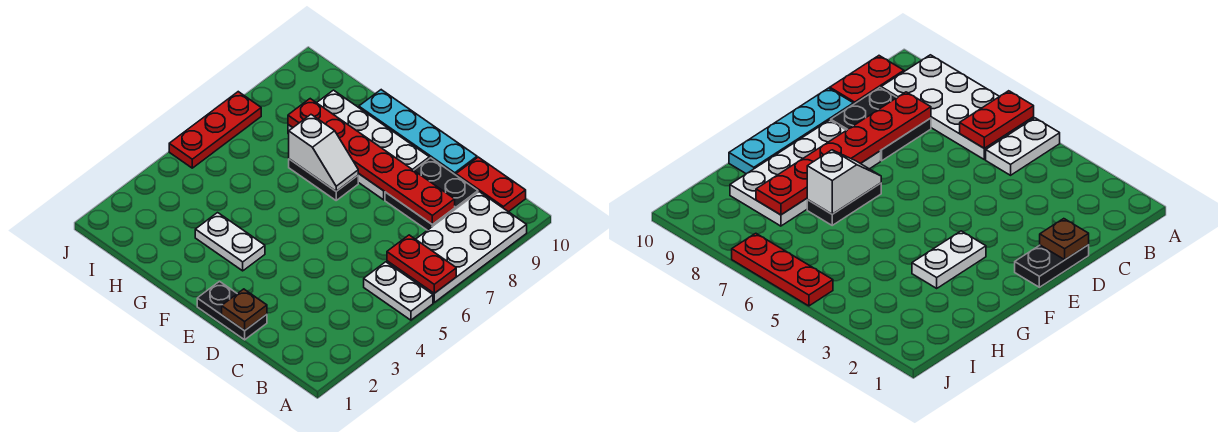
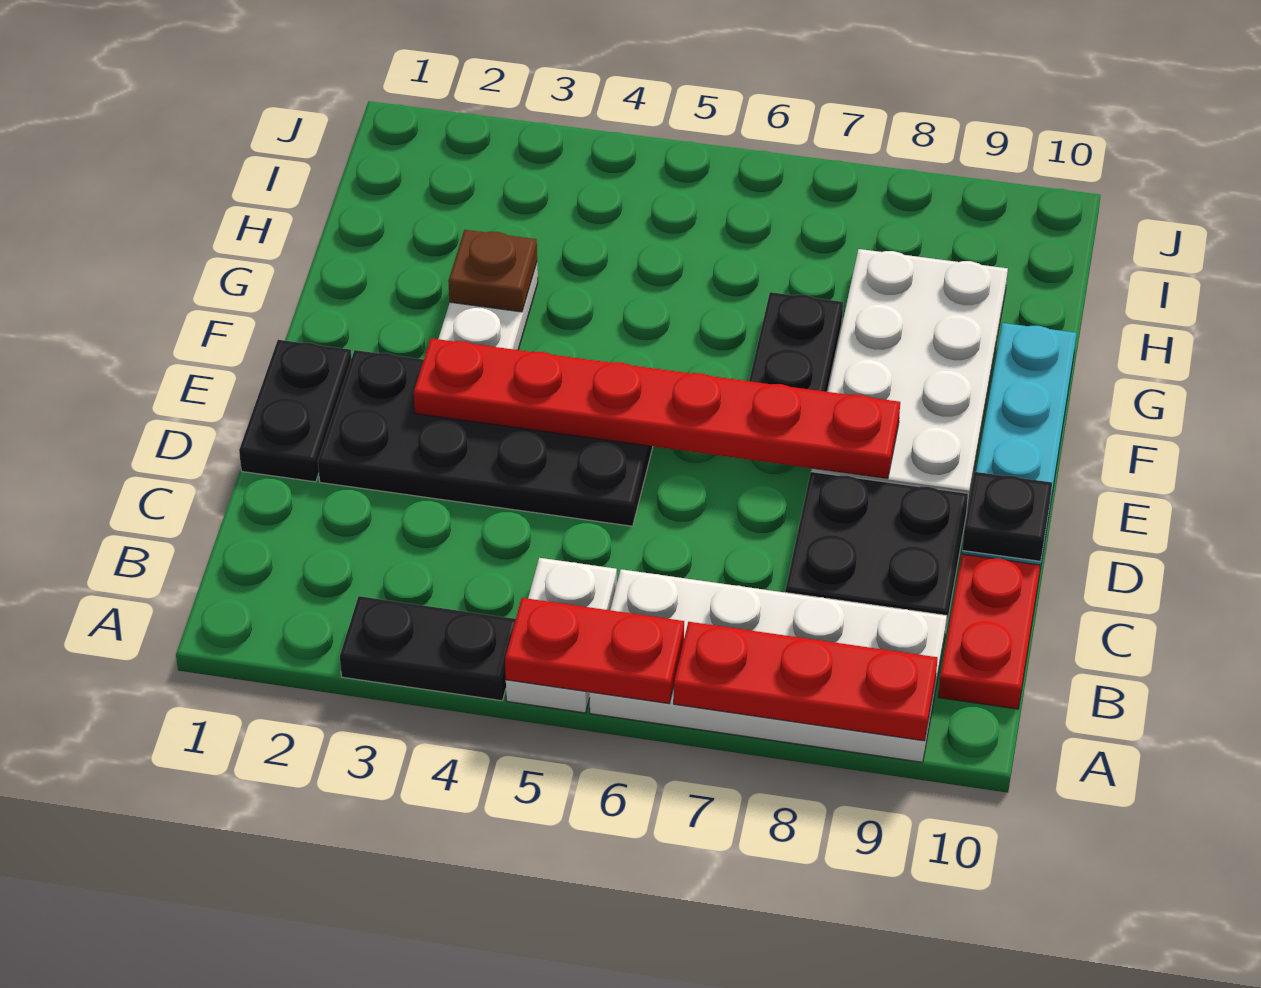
none -> black 1x2 plate [340,596,516,701]
red 1x2 plate [387,235,456,293] -> red 1x2 plate turned to [505,598,684,704]
red 1x6 plate [288,99,455,225] -> red 1x6 plate turned to [414,338,900,479]
brown 1x1 plate [222,289,267,331] -> brown 1x1 plate moved to [448,230,537,312]
none -> black 2x4 plate [318,350,653,526]
none -> black 1x1 plate [962,472,1052,561]
white 1x2 slope [289,115,359,191] -> none
red 1x3 plate [169,92,261,168] -> red 1x3 plate moved to [674,622,938,741]

